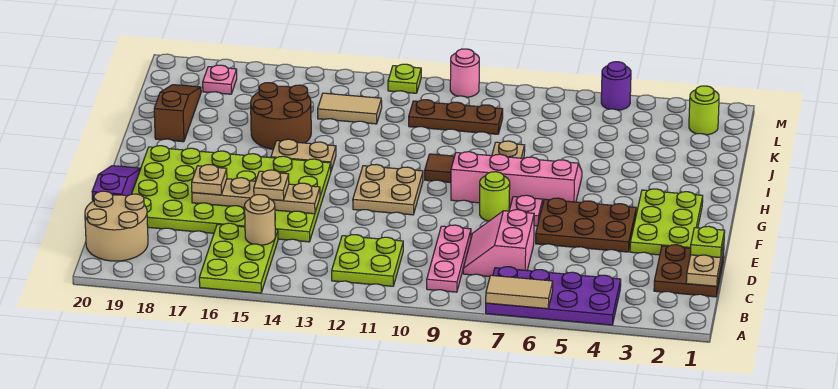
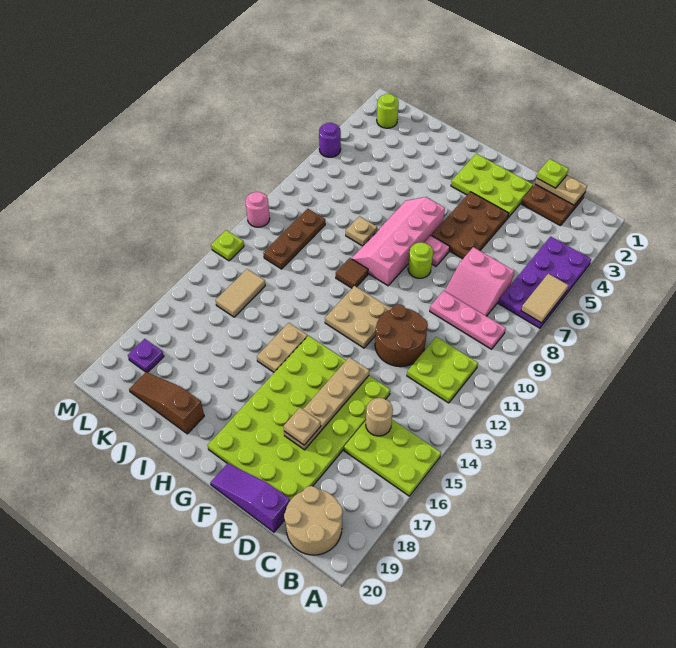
tan 1x1 plate [254,170,289,200] -> none
brown 2x2 round brick [251,83,311,149] -> brown 2x2 round brick moved to [375,304,428,367]
pink 1x1 plate [203,65,237,94] -> purple 1x1 plate [128,339,164,372]

